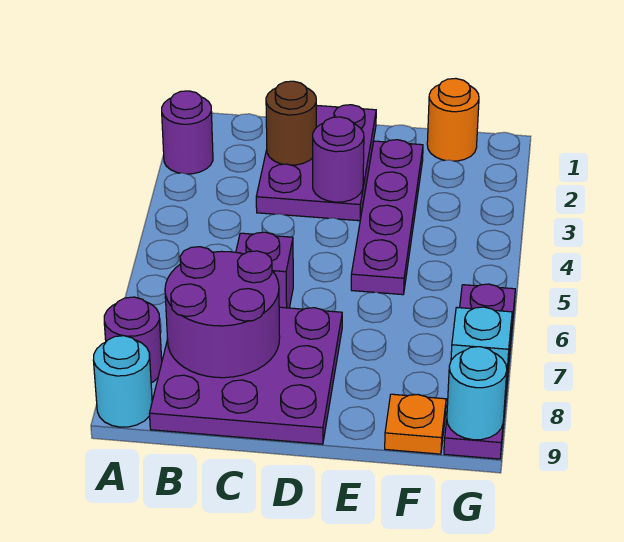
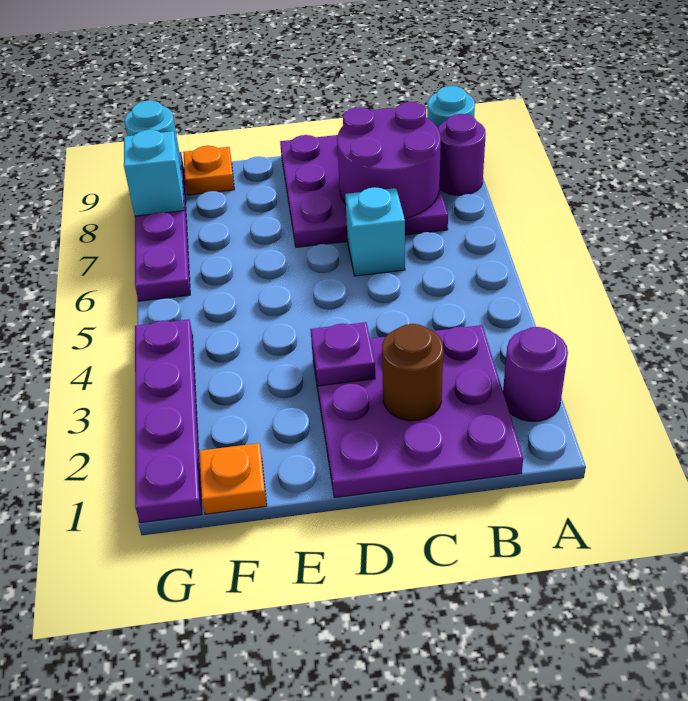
purple 2x3 plate [256,105,376,221] -> purple 3x3 plate [312,325,523,498]
purple 1x1 brick [236,232,293,308] -> cyan 1x1 brick [345,187,405,276]
purple 1x1 round brick [313,117,364,202] -> purple 1x1 plate [310,322,375,386]
purple 1x4 plate [351,140,423,295] -> purple 1x4 plate moved to [135,319,202,523]
orange 1x1 round brick [427,78,479,161] -> orange 1x1 plate [199,443,267,514]

